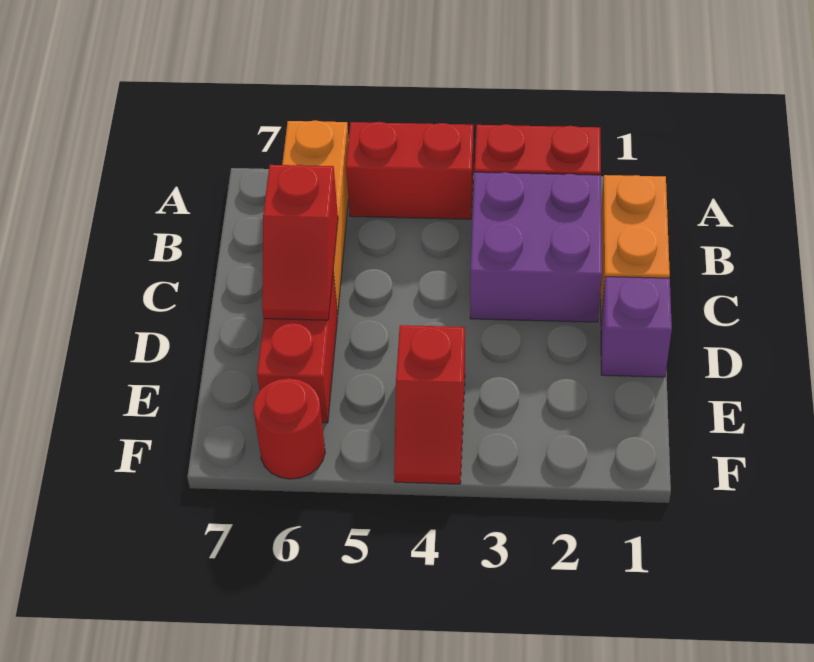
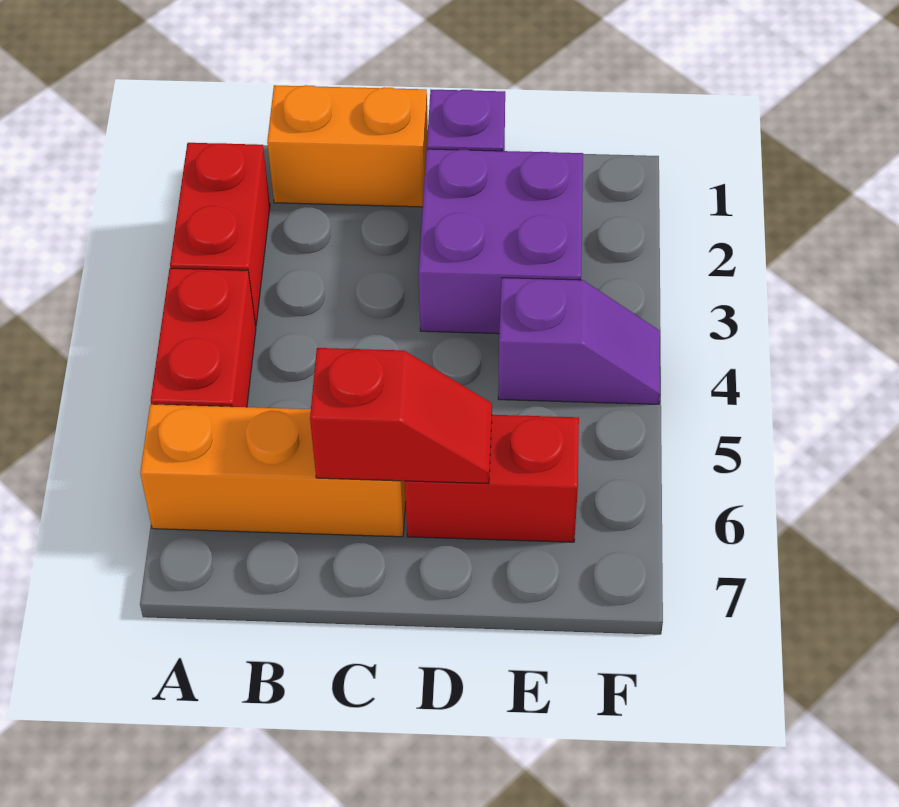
purple 2x2 brick [470,172,602,322] -> purple 2x2 brick moved to [418,149,583,334]
red 1x2 slope [394,325,465,484] -> purple 1x2 slope [498,278,660,404]
red 1x1 round brick [253,378,325,479] -> none

